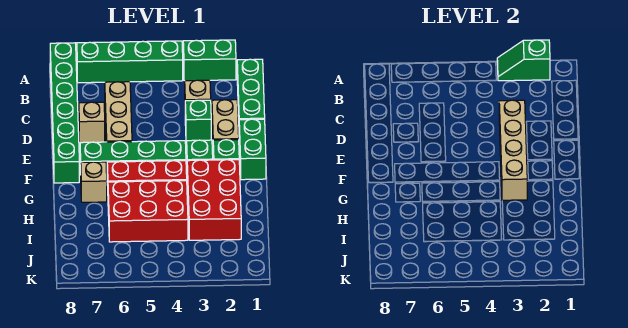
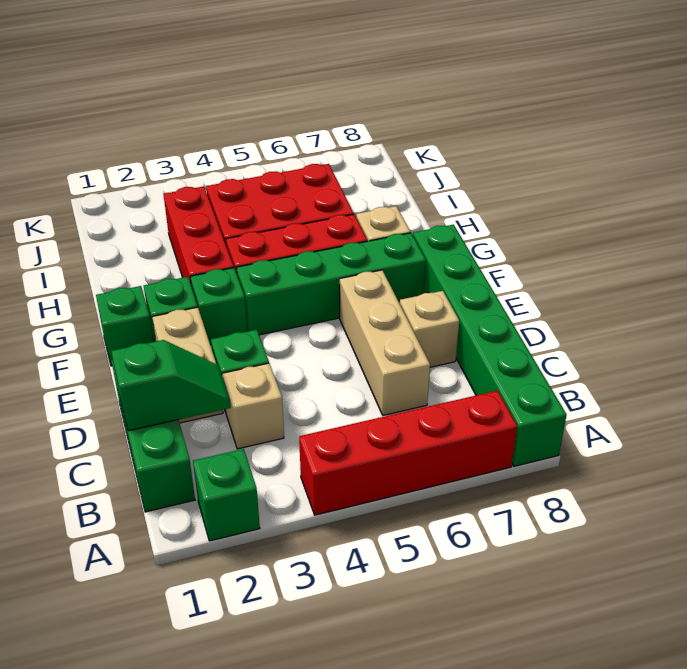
green 1x2 brick [183,40,236,81] -> green 1x1 brick [193,449,260,541]
green 1x2 slope [497,40,550,81] -> green 1x2 slope moved to [111,340,231,431]
green 1x4 brick [77,41,183,83] -> red 1x4 brick [299,391,517,515]
tan 1x4 brick [499,100,527,200] -> none
green 1x2 brick [239,119,266,180] -> green 1x1 brick [96,286,153,366]
red 2x3 brick [187,160,241,240] -> red 1x3 brick [164,186,234,284]

